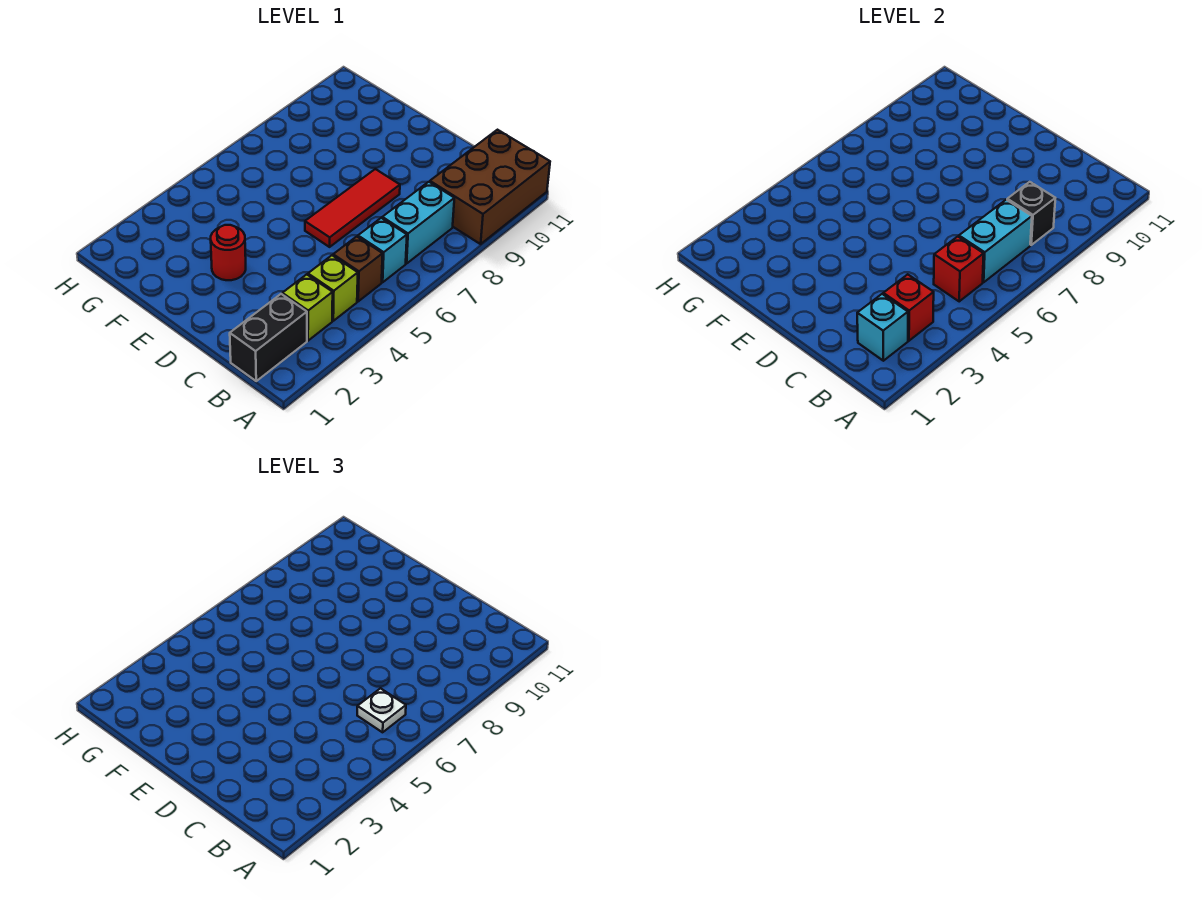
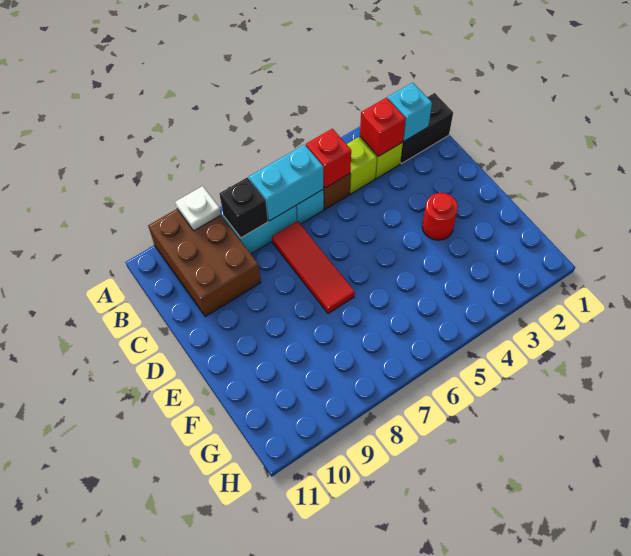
brown 2x3 brick [430,130,550,244] -> brown 2x3 brick turned to [148,209,261,316]
white 1x1 plate [357,688,406,732] -> white 1x1 plate moved to [175,186,221,231]
red 1x3 tile [305,169,400,247] -> red 1x3 tile turned to [272,221,355,313]

